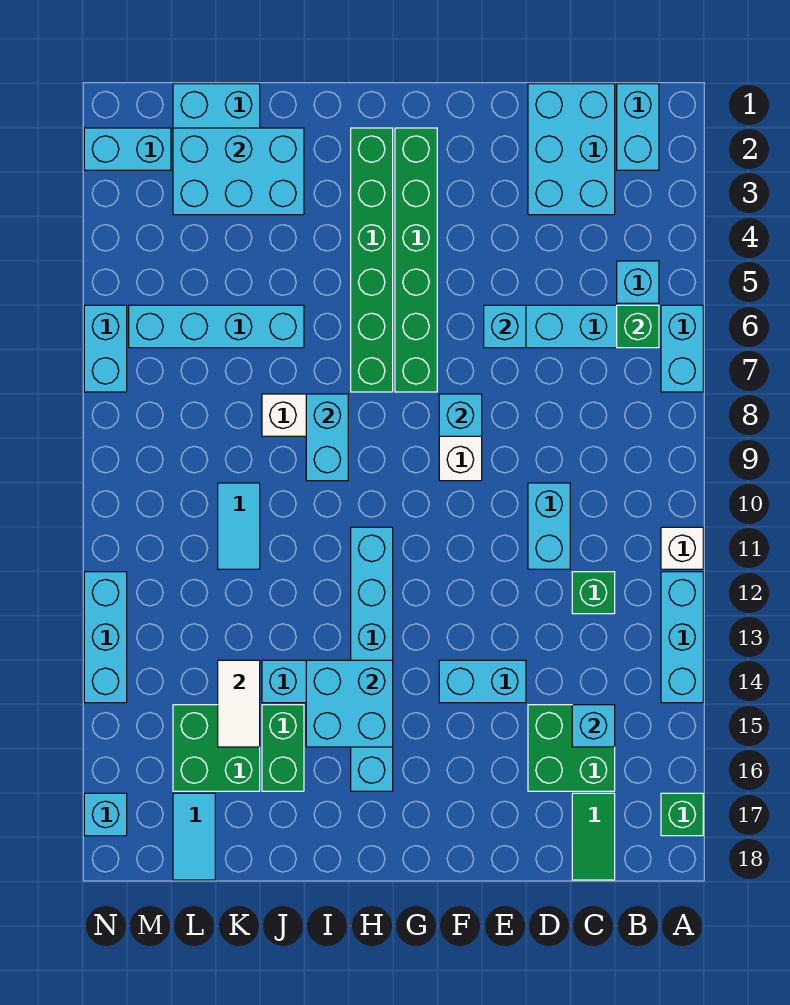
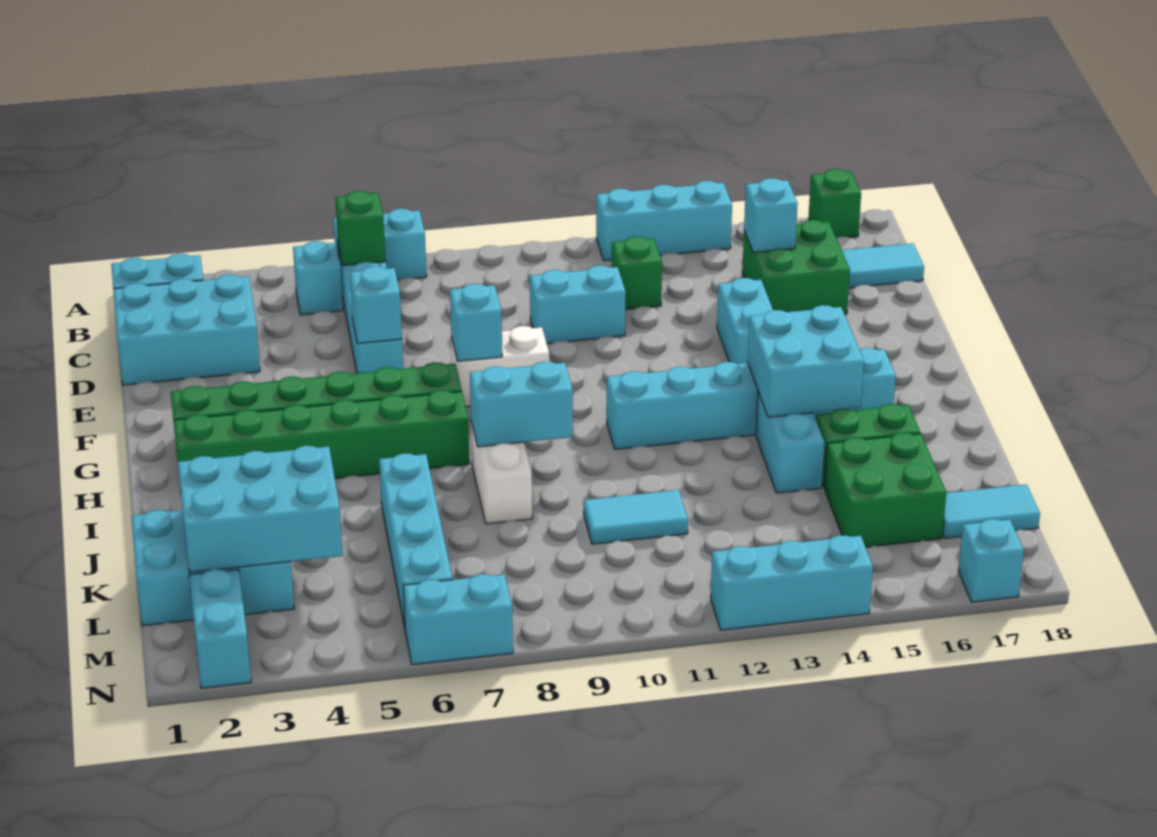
white 1x1 brick [661,527,703,569] -> none
green 1x2 tile [572,793,615,880] -> cyan 1x2 tile [842,243,924,288]
cyan 2x3 brick [173,128,304,215] -> cyan 2x3 brick turned to [178,446,343,572]
white 1x2 tile [218,660,260,747] -> none

